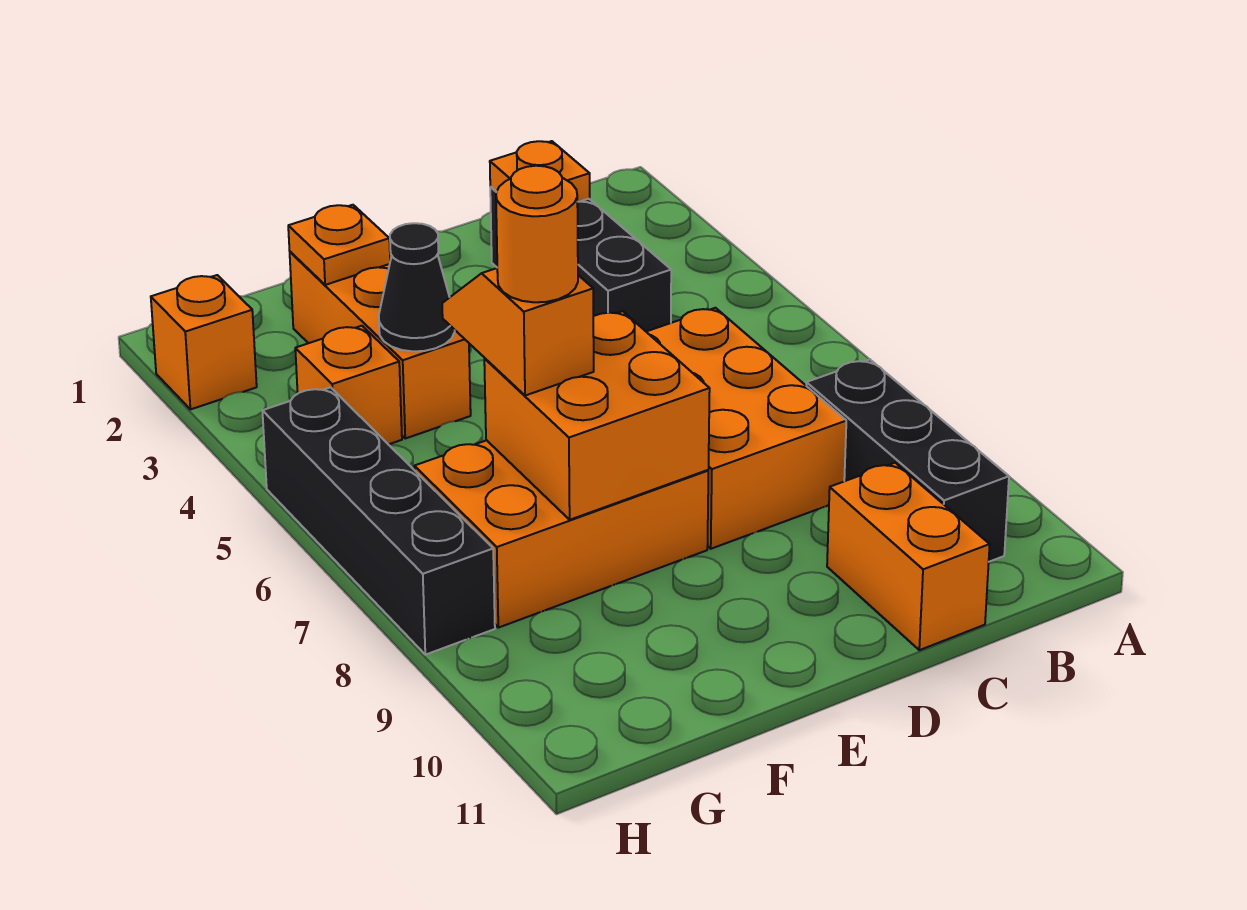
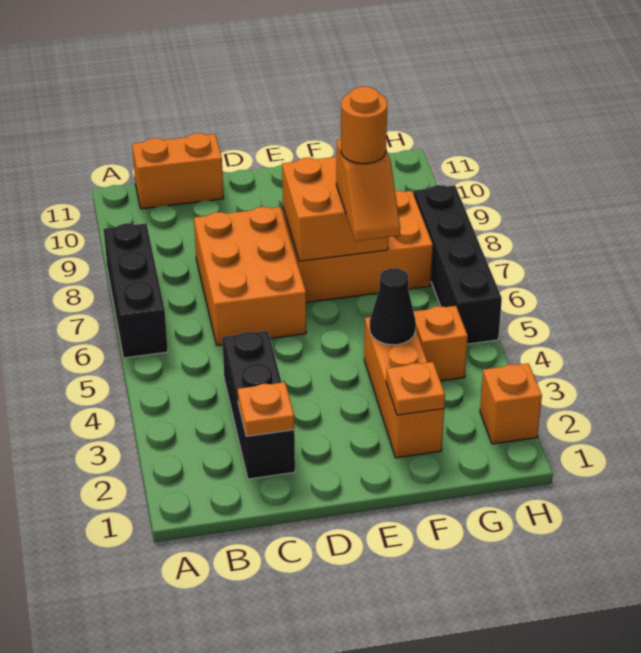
black 1x3 brick [806,360,1009,562] -> black 1x3 brick moved to [104,223,168,358]
orange 1x2 brick [827,463,990,650] -> orange 1x2 brick turned to [132,133,224,209]

